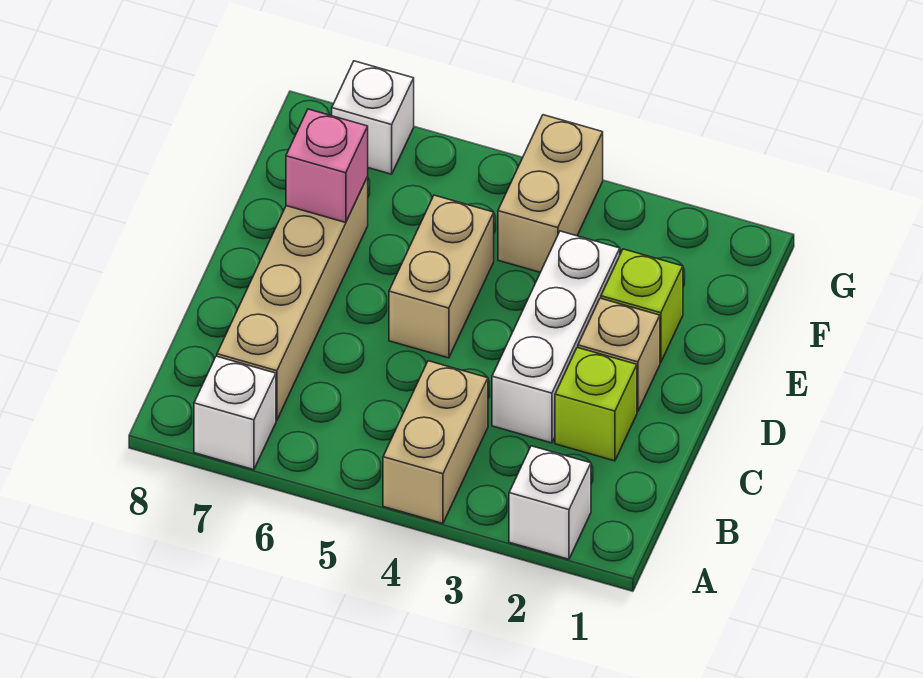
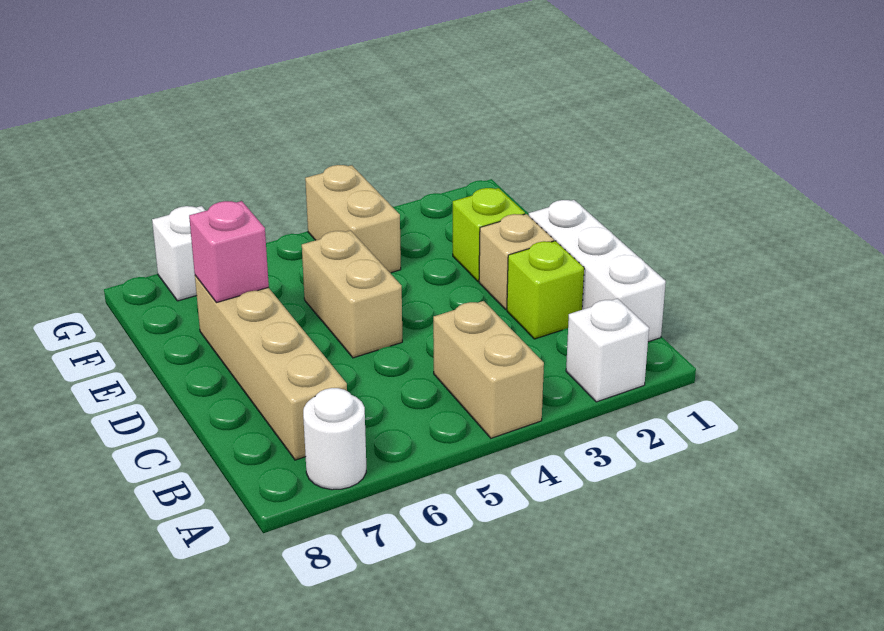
white 1x1 brick [194,356,276,470] -> white 1x1 round brick [303,388,366,490]
white 1x3 brick [492,231,620,443] -> white 1x3 brick moved to [529,200,666,342]

